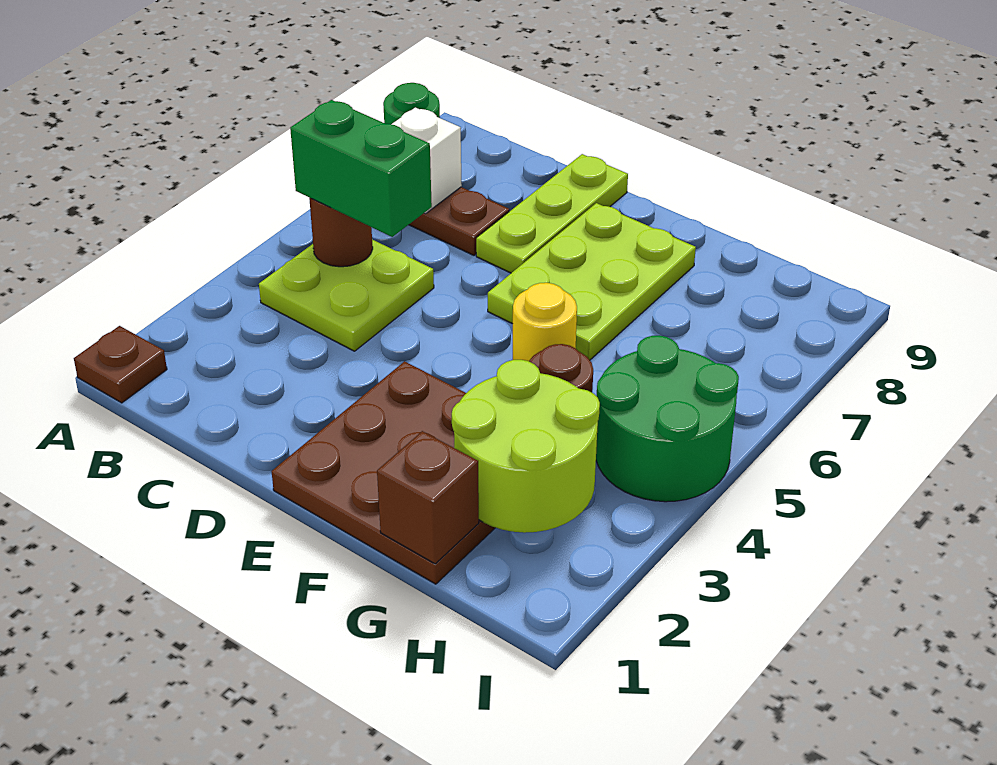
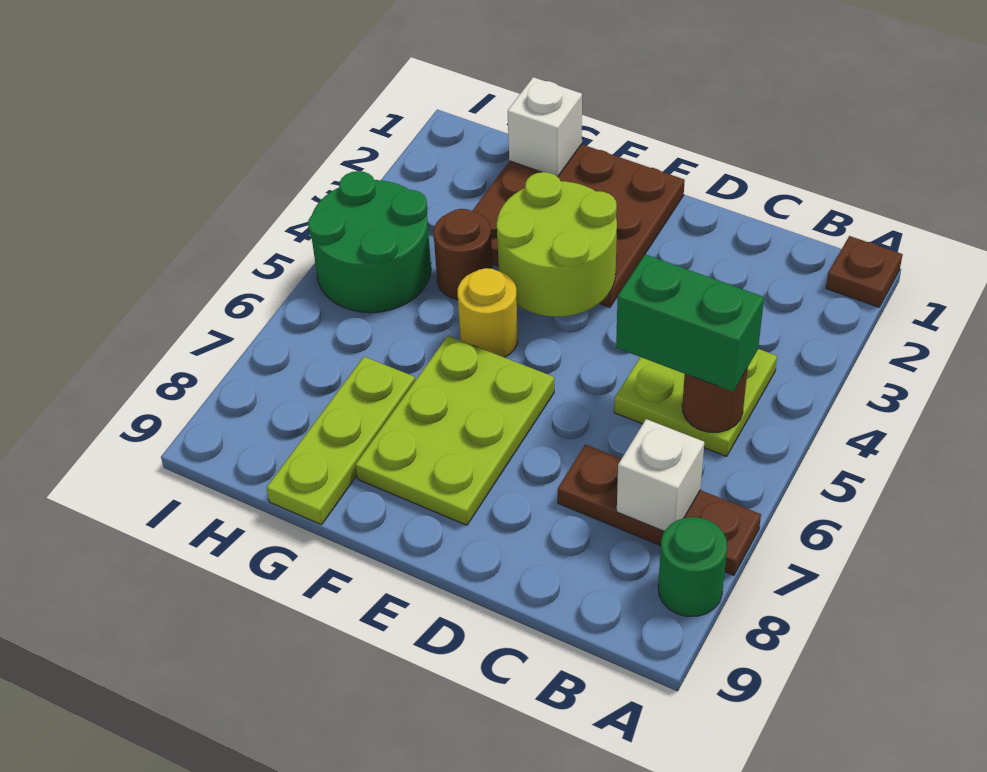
lime 1x3 plate [476,154,628,273] -> lime 1x3 plate moved to [267,357,415,525]
brown 1x1 brick [377,431,479,564] -> white 1x1 brick [508,77,582,177]
lime 2x2 round brick [452,360,600,533] -> lime 2x2 round brick moved to [497,172,617,317]

